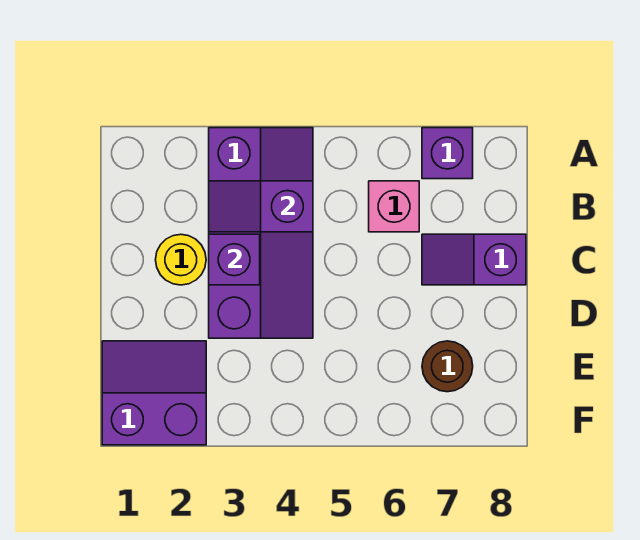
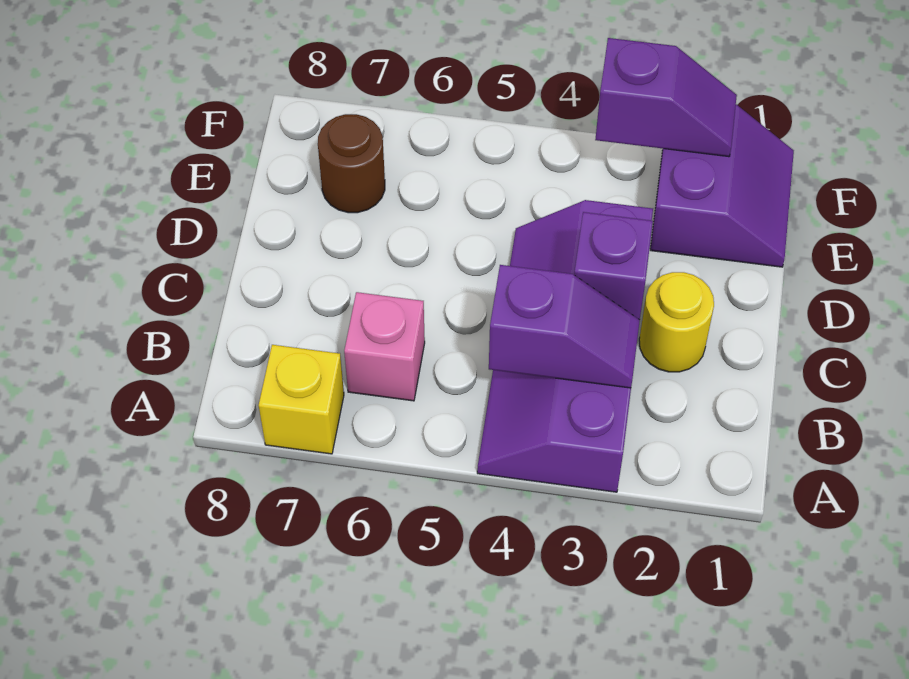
purple 1x1 brick [422,128,473,179] -> yellow 1x1 brick [259,345,344,454]
purple 1x2 slope [422,234,526,285] -> purple 1x2 slope moved to [595,38,737,157]
purple 2x2 slope [102,341,206,445] -> purple 2x2 slope turned to [650,105,794,267]

